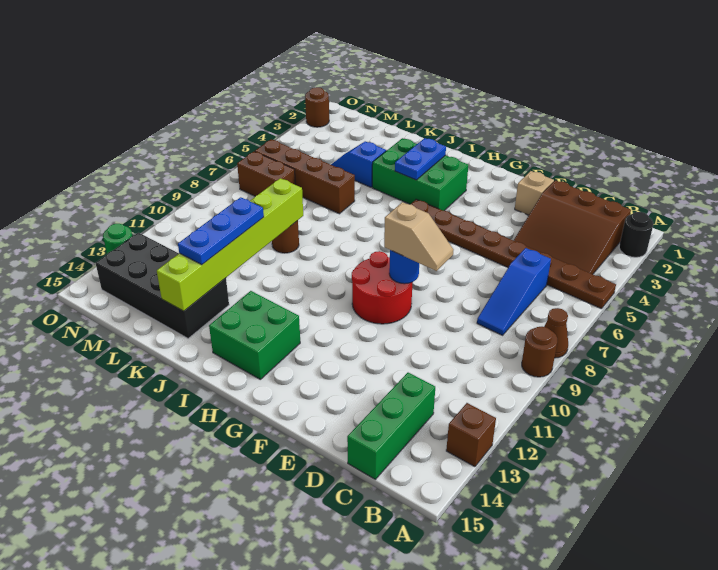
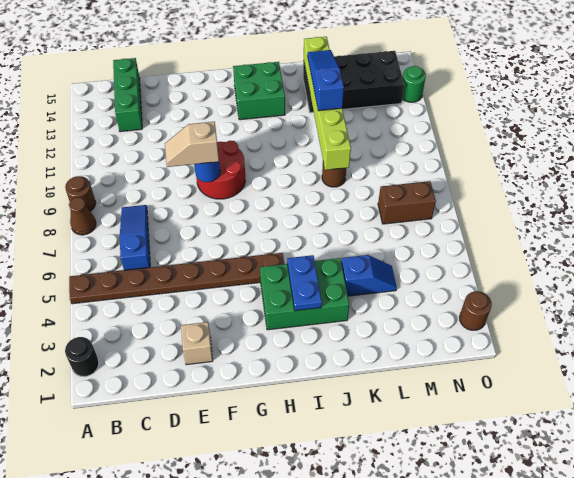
brown 1x1 brick [446,403,496,467] -> none
brown 3x3 slope [513,180,631,274] -> none
brown 1x4 brick [255,140,355,214] -> none
blue 1x3 plate [178,197,264,265] -> blue 1x3 slope [307,50,344,111]

